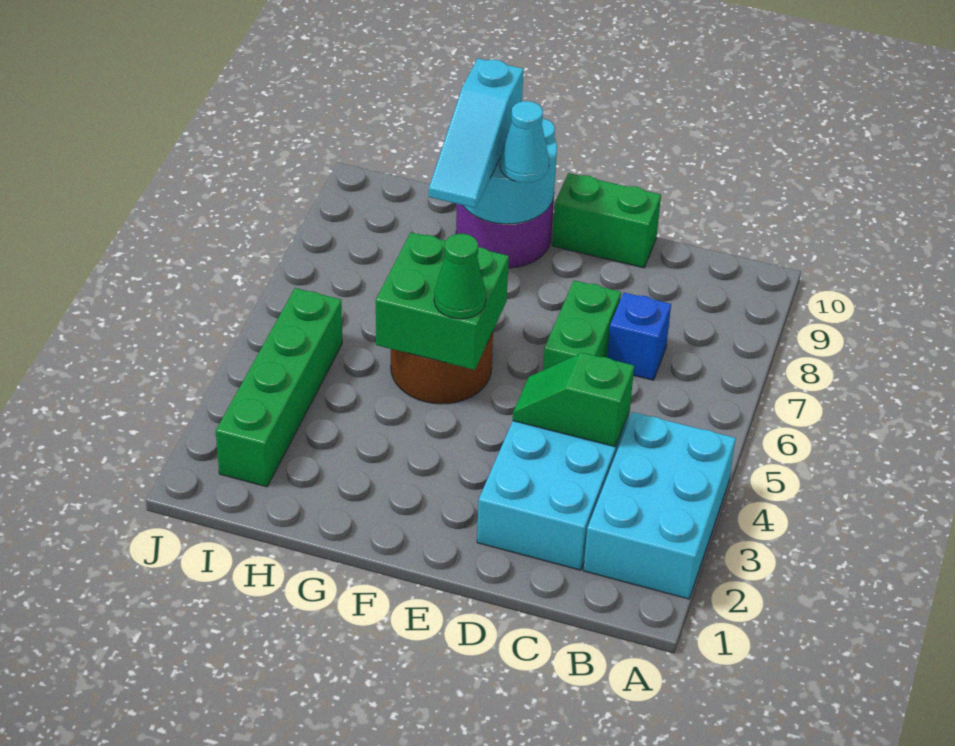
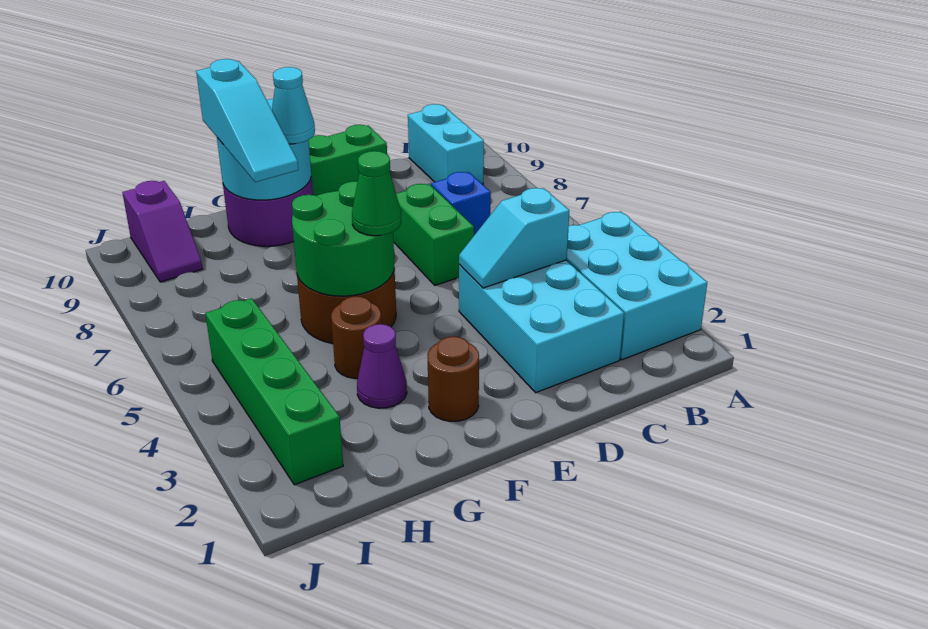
none -> cyan 1x2 brick [408,104,484,184]
green 1x2 slope [513,353,634,447] -> cyan 1x2 slope [459,188,569,288]
none -> brown 1x1 round brick [427,337,479,421]
green 2x2 brick [376,232,509,370] -> green 2x2 round brick [292,181,394,296]
none -> purple 1x1 cone [357,324,407,408]
none -> brown 1x1 round brick [331,296,381,378]
none -> purple 1x2 slope [122,181,203,282]

